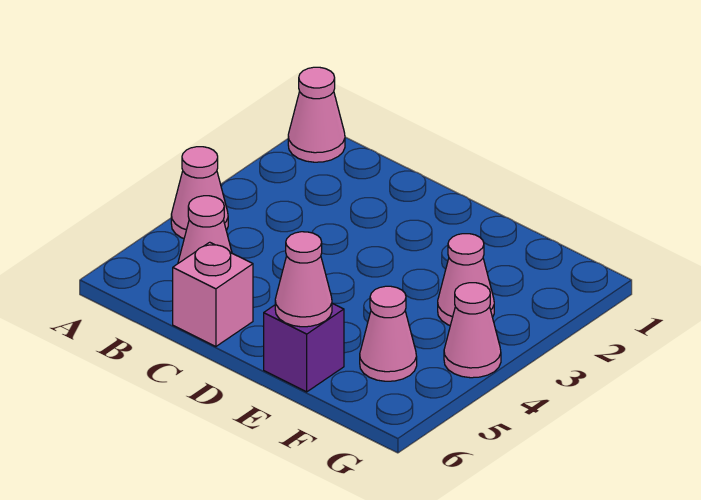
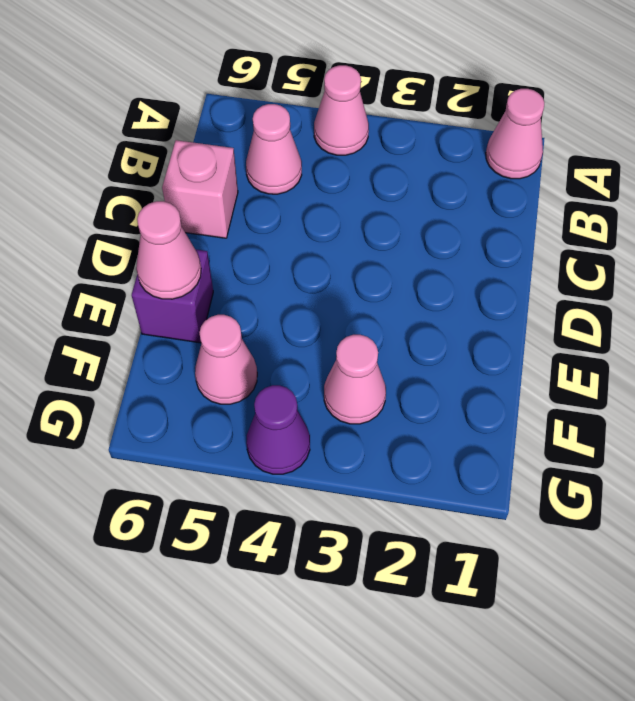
pink 1x1 cone [444,283,501,378] -> purple 1x1 cone [246,385,310,474]

